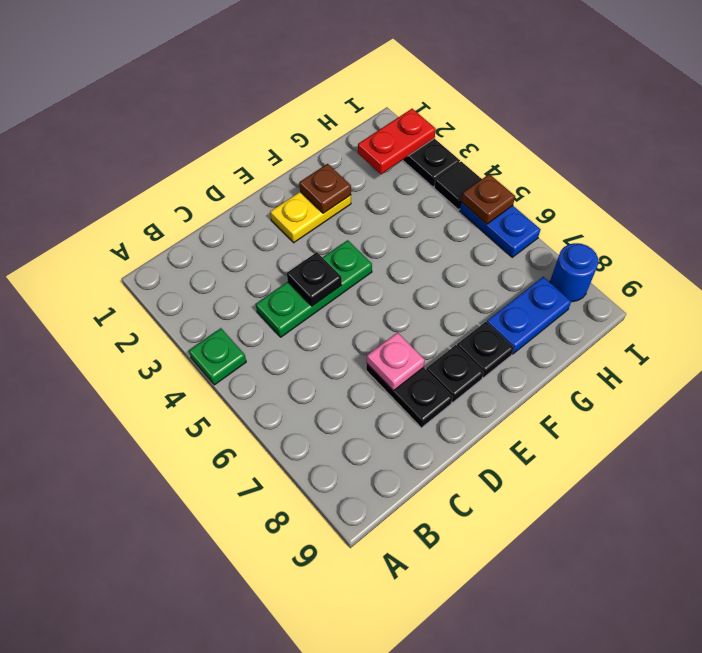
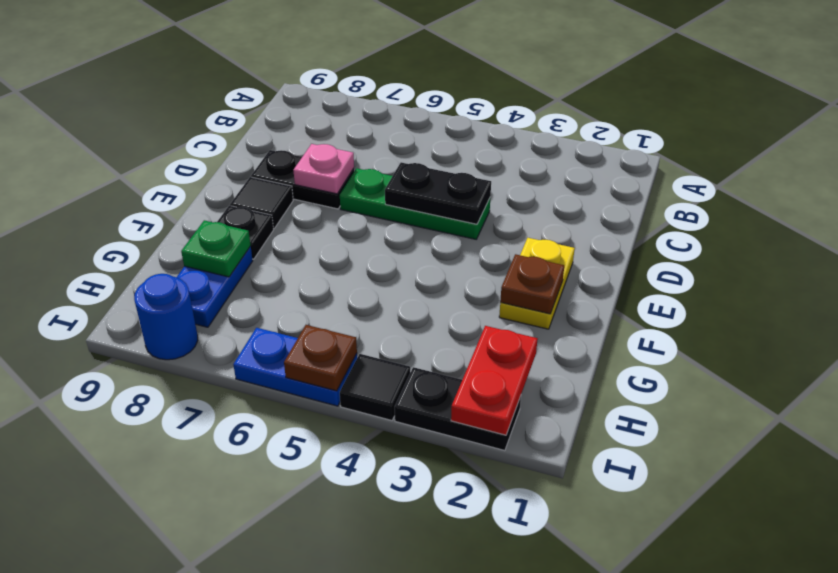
green 1x1 plate [189,328,246,385] -> green 1x1 plate moved to [181,220,251,277]
green 1x3 plate [256,240,372,337] -> green 1x3 plate turned to [340,168,490,239]
black 1x1 plate [287,252,342,306] -> black 1x2 plate [385,162,491,224]
black 1x1 plate [426,345,484,403] -> black 1x1 tile [230,177,293,228]

